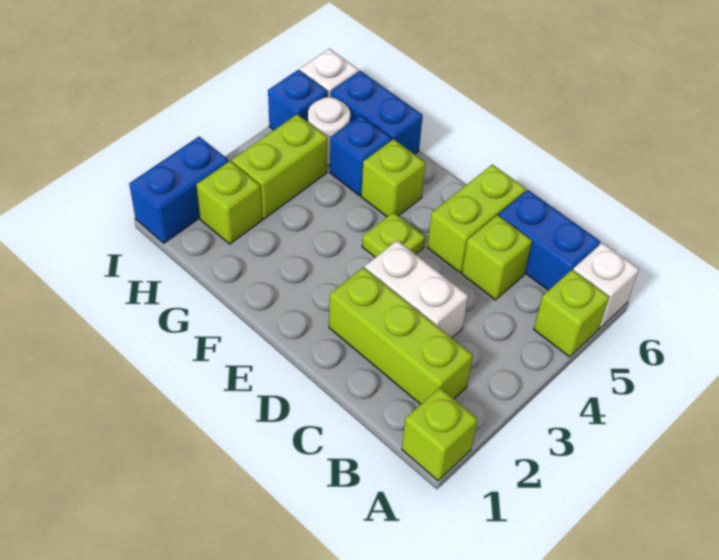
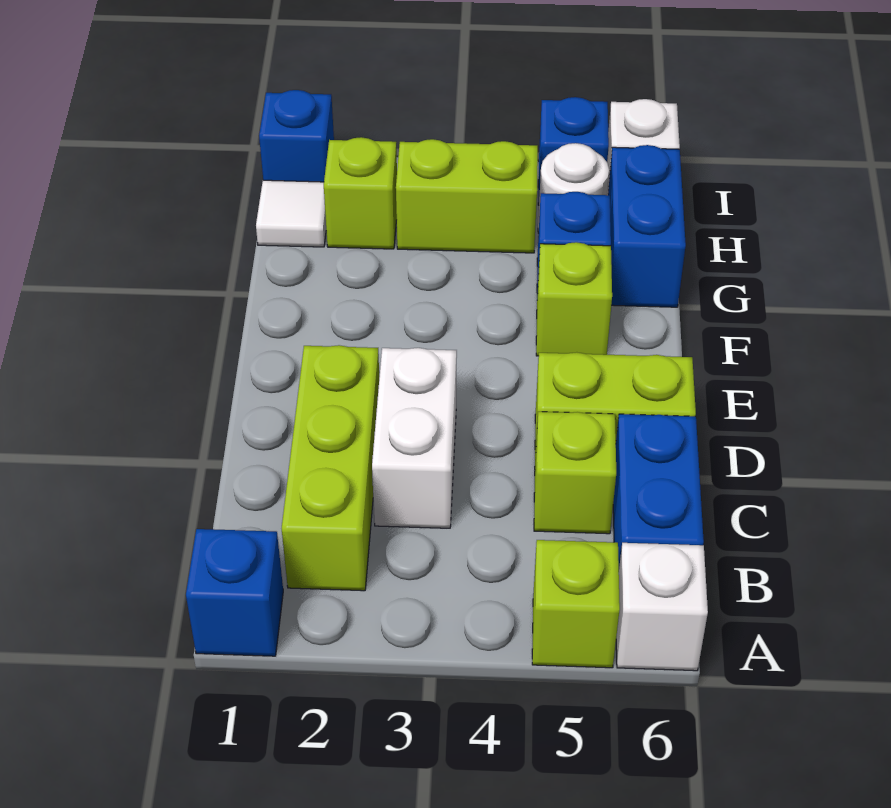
lime 1x1 brick [402,388,478,481] -> blue 1x1 brick [186,529,283,656]
lime 1x1 plate [362,212,425,257] -> none
none -> white 1x1 tile [256,180,326,247]
blue 1x2 brick [129,137,229,243] -> blue 1x1 brick [259,90,334,182]

